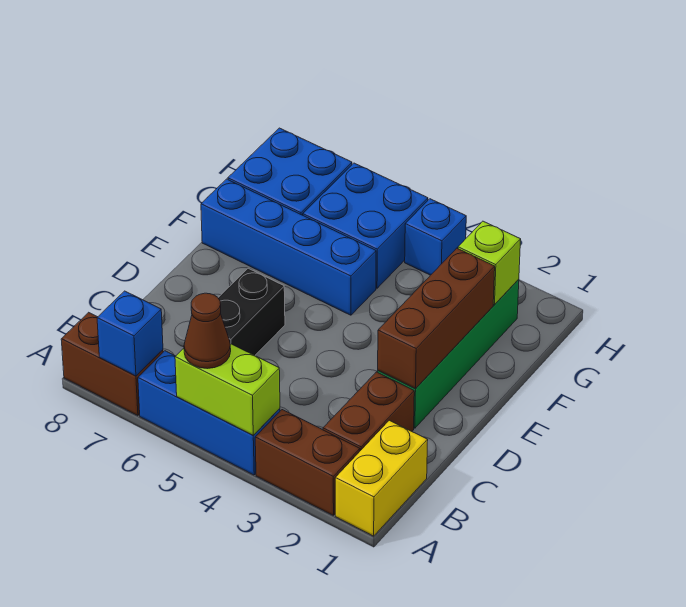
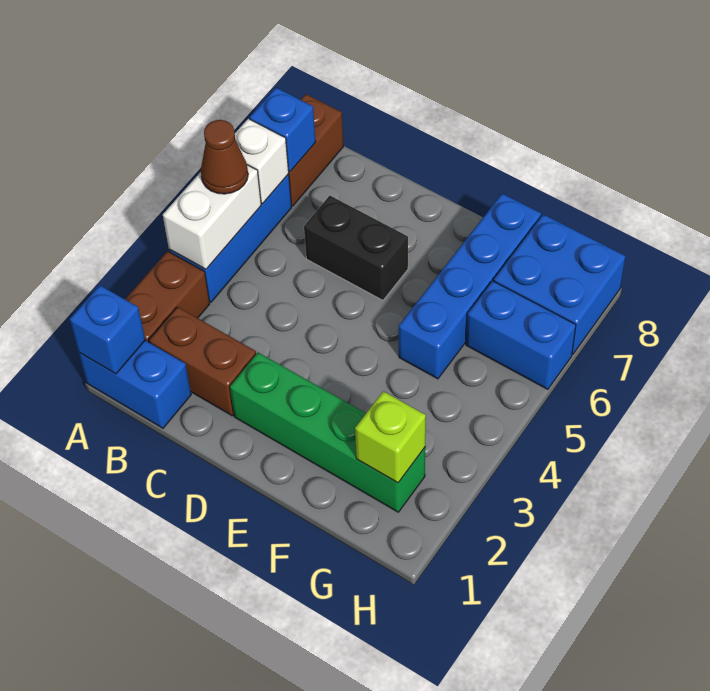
yellow 1x2 brick [335,420,428,536] -> blue 1x2 brick [79,341,191,428]
lime 1x2 brick [175,344,280,435] -> white 1x2 brick [163,165,261,269]
none -> white 1x1 brick [235,119,289,204]
brown 1x3 brick [378,248,495,389] -> none
blue 2x2 brick [303,163,428,288] -> blue 1x2 brick [466,281,576,389]
blue 1x1 brick [405,199,466,275] -> blue 1x1 brick moved to [70,285,145,374]

